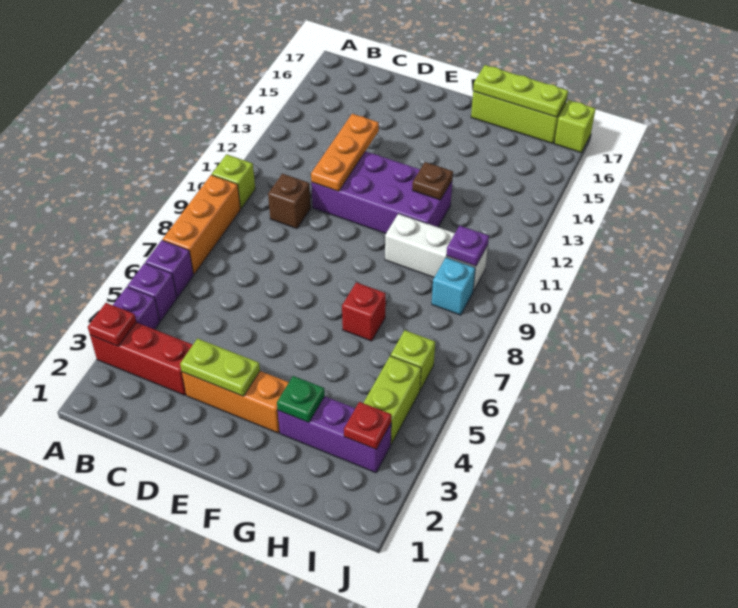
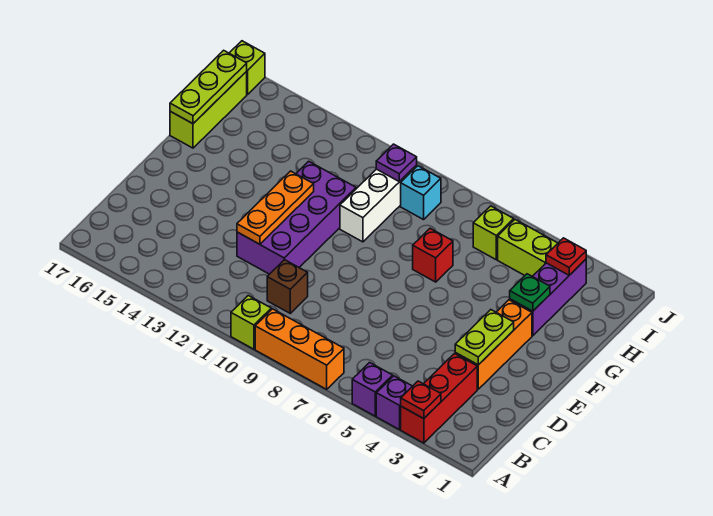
purple 1x1 brick [145,240,193,297] -> none
orange 1x3 plate [311,114,379,191] -> orange 1x3 plate turned to [237,171,314,244]
brown 1x1 plate [412,162,453,200] -> none

